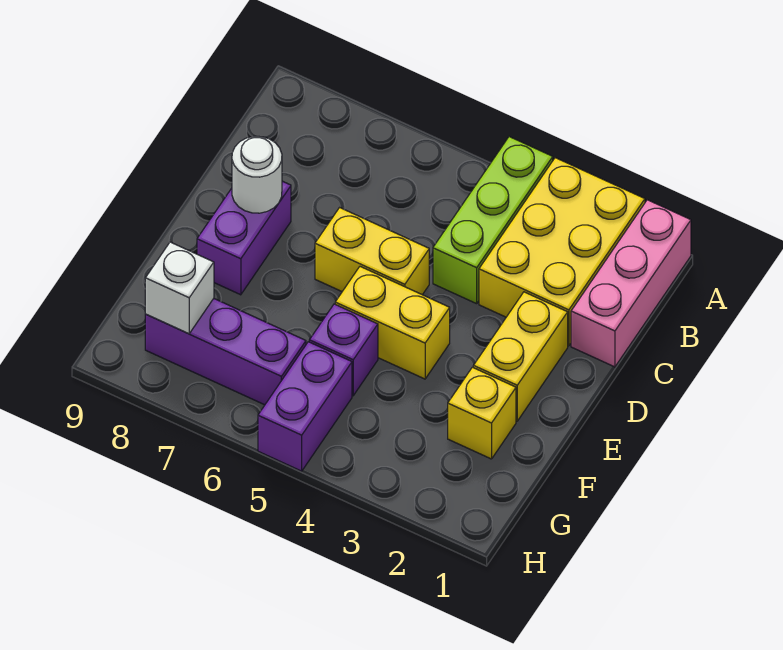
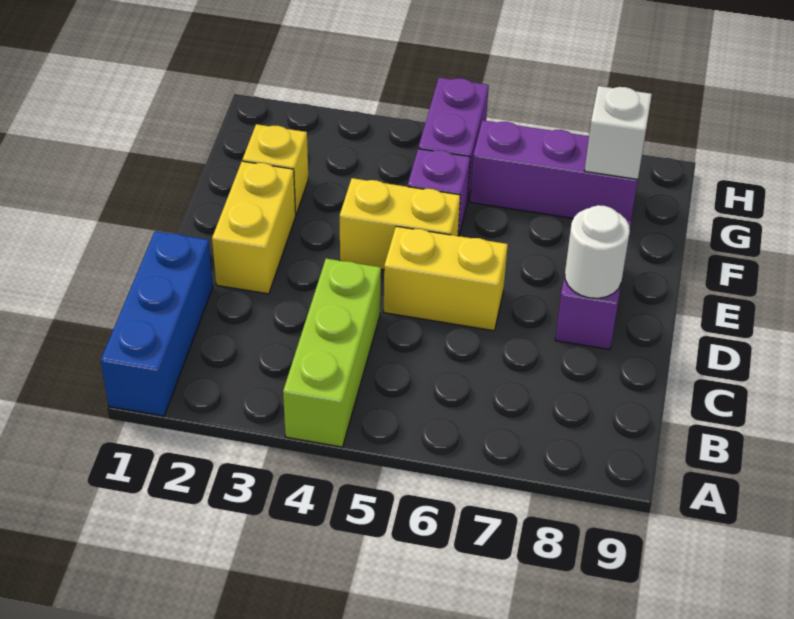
pink 1x3 brick [571,200,691,367] -> blue 1x3 brick [101,231,213,416]
yellow 2x3 brick [479,158,645,346] -> none

